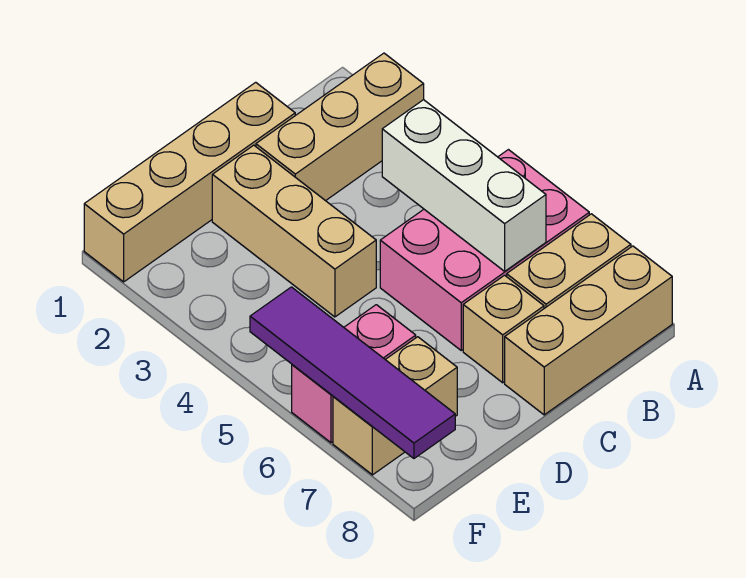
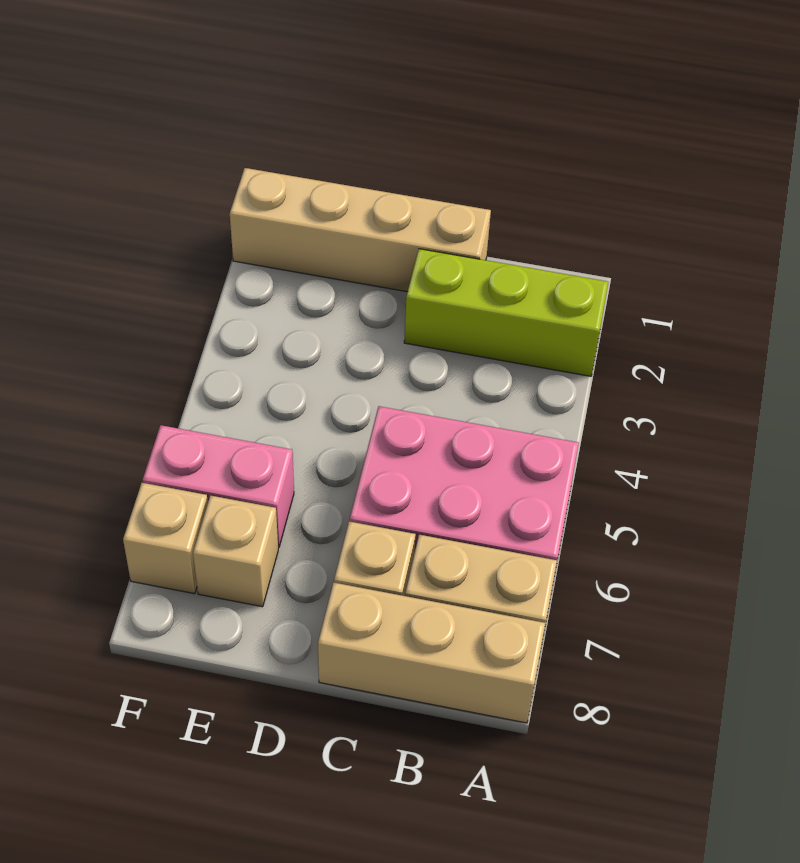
tan 1x3 brick [256,53,424,201] -> lime 1x3 brick [404,249,609,376]
white 1x3 brick [382,100,546,271] -> none
tan 1x3 brick [212,145,376,317] -> none
purple 1x4 tile [250,287,455,458] -> none

